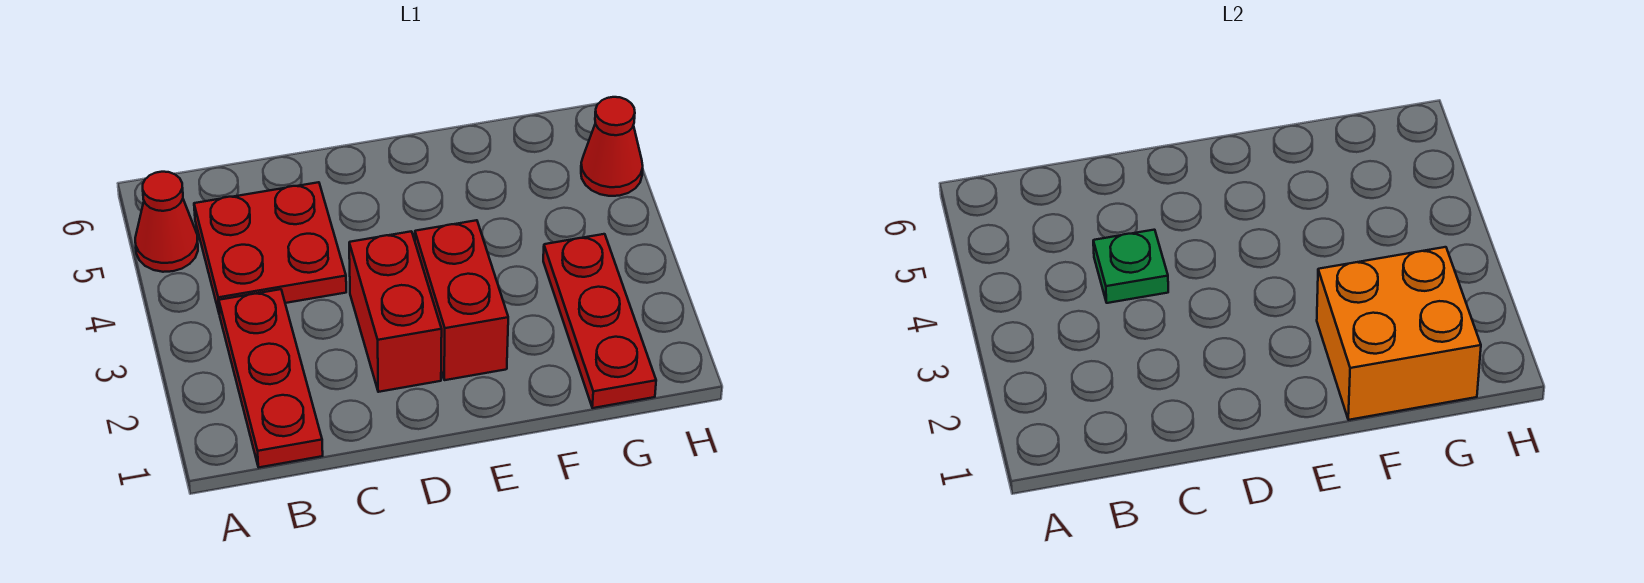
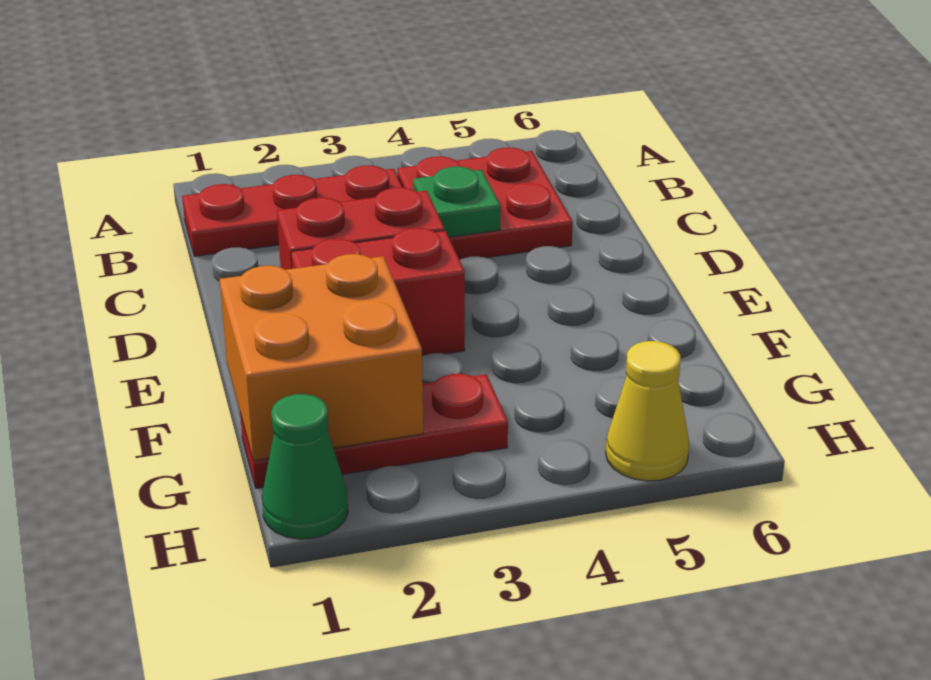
red 1x1 cone [135,172,198,272] -> none
none -> green 1x1 cone [262,394,348,539]
red 1x1 cone [581,97,643,196] -> yellow 1x1 cone [606,341,689,481]

